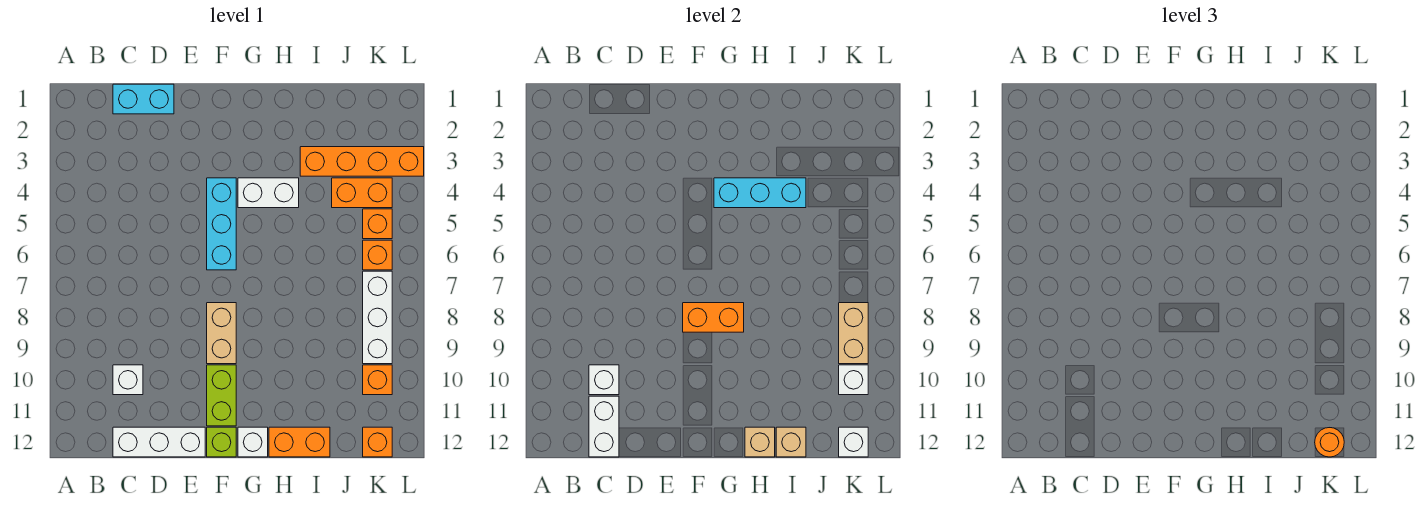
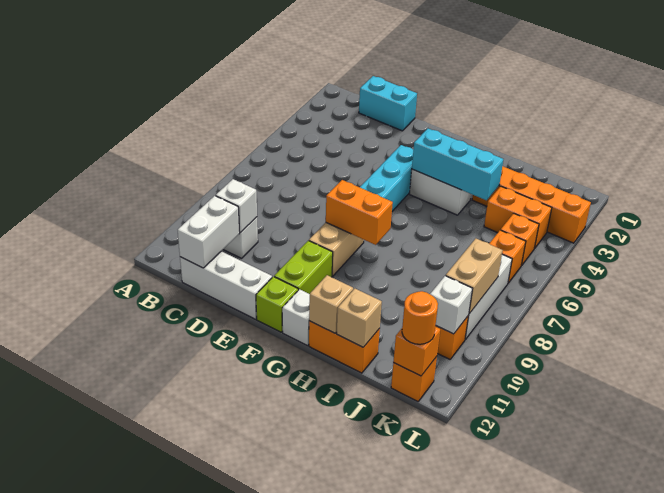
white 1x1 brick [839,427,868,457] -> orange 1x1 brick [393,327,440,376]

